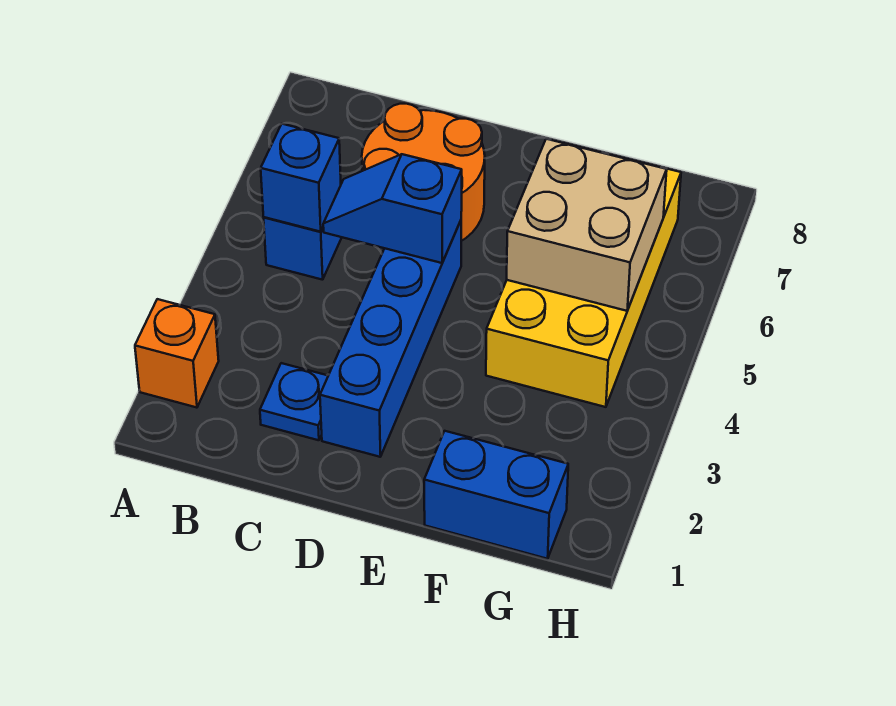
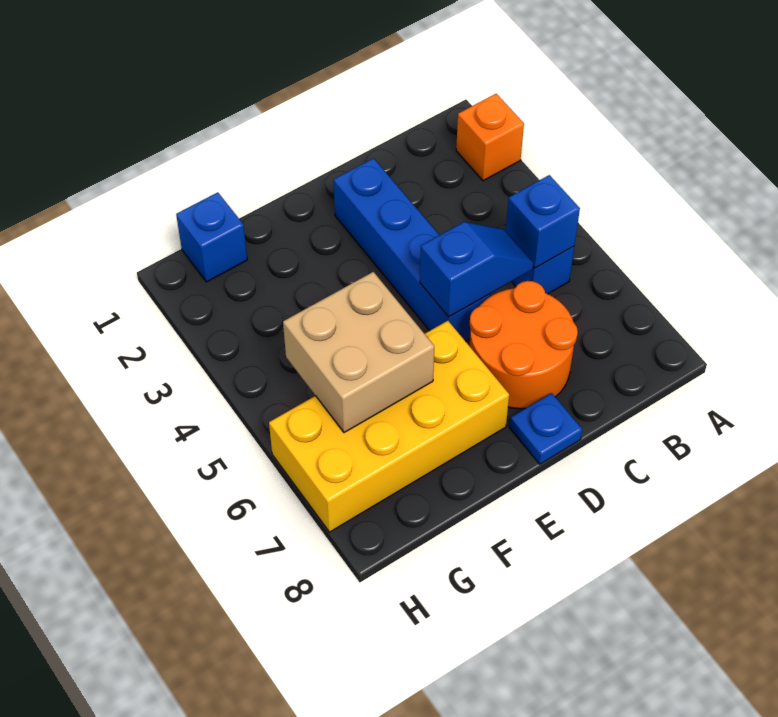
blue 1x1 plate [260,363,328,440] -> blue 1x1 plate moved to [510,393,582,464]
blue 1x2 brick [424,431,568,559] -> blue 1x1 brick [176,192,247,282]
yellow 2x4 brick [486,143,681,407] -> yellow 2x4 brick turned to [269,321,509,532]

